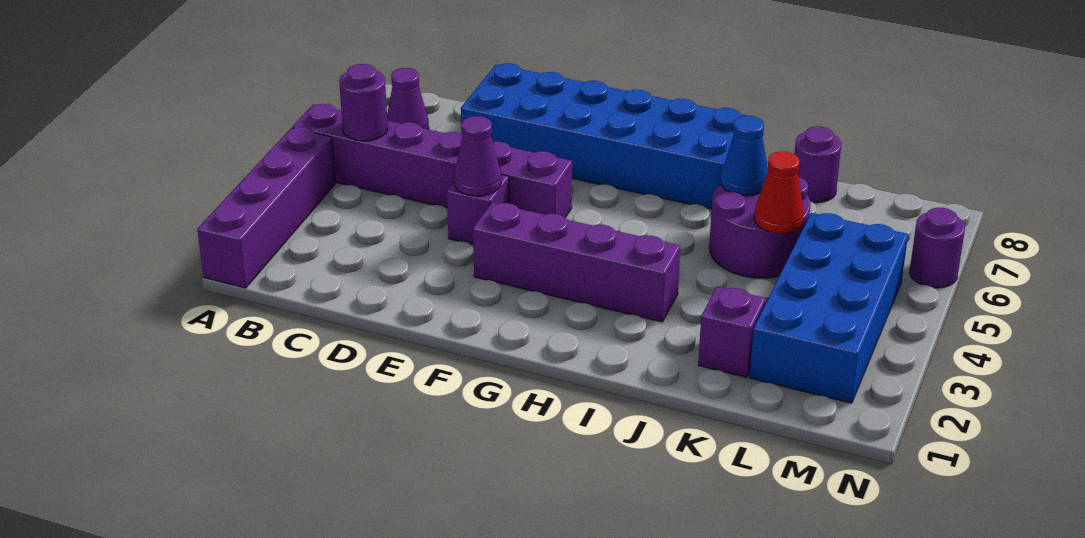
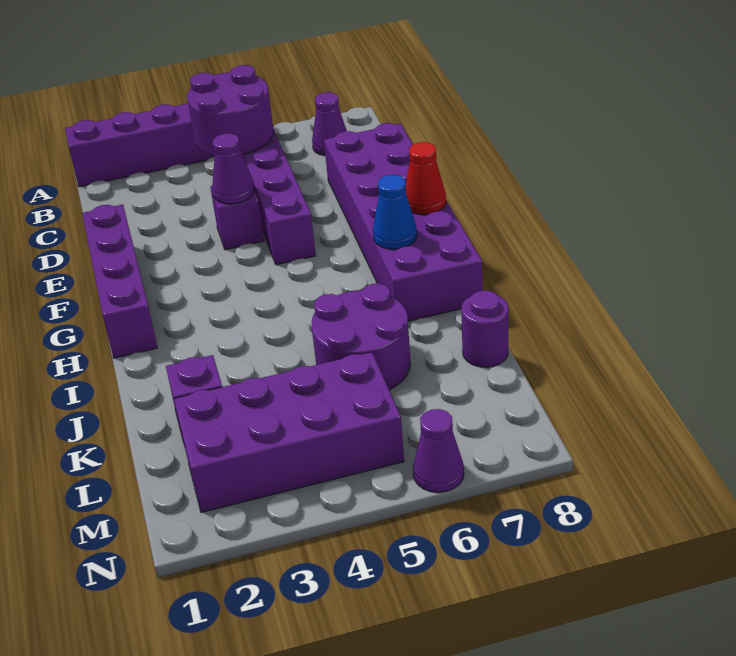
purple 1x1 round brick [339,64,388,141] -> purple 2x2 round brick [187,65,274,155]
blue 2x6 brick [461,63,747,209] -> purple 2x6 brick [324,123,482,321]
purple 1x4 brick [473,203,680,322] -> purple 1x4 brick moved to [82,204,157,358]
blue 1x1 cone [721,116,768,196] -> blue 1x1 cone moved to [373,175,417,249]
red 1x1 cone [754,151,804,233] -> red 1x1 cone moved to [406,142,446,215]
blue 2x4 brick [749,213,908,403] -> purple 2x4 brick [174,352,404,513]
purple 1x1 round brick [909,208,965,288] -> purple 1x1 cone [413,409,464,492]

